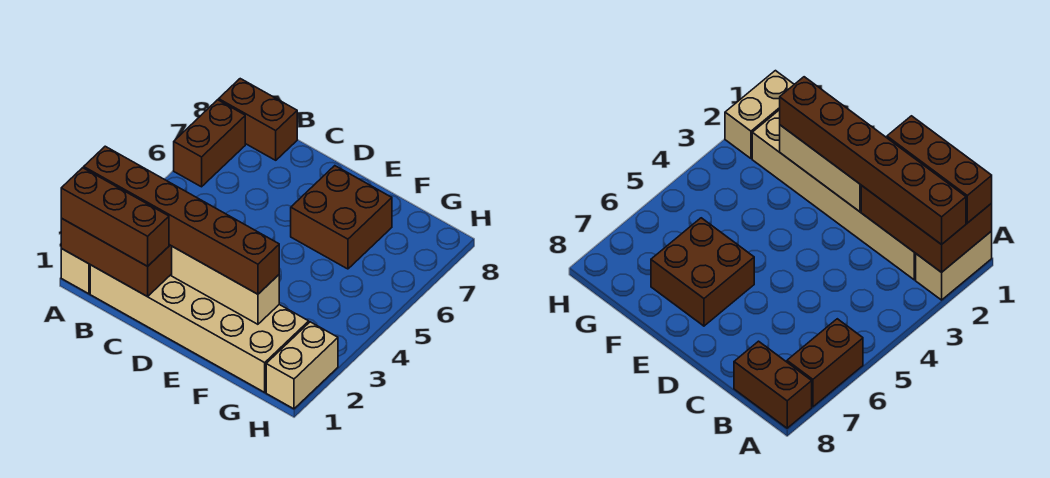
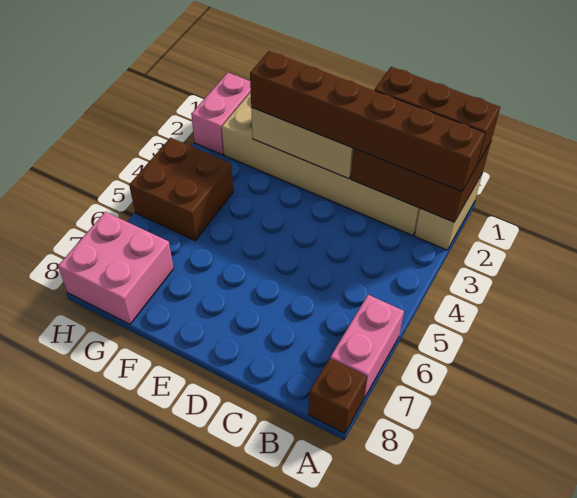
brown 1x2 brick [174,100,245,187] -> pink 1x2 brick [330,295,404,398]
brown 1x2 brick [219,79,297,160] -> brown 1x1 brick [308,359,367,433]
brown 2x2 brick [291,166,392,269] -> brown 2x2 brick moved to [129,138,233,240]
none -> pink 2x2 brick [58,212,174,324]
tan 1x2 brick [266,322,338,409] -> pink 1x2 brick [191,73,251,155]

